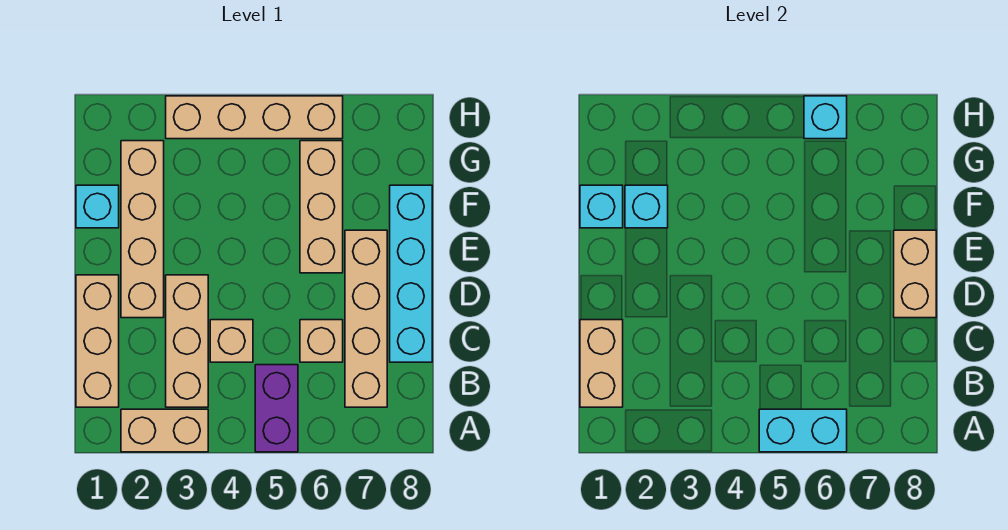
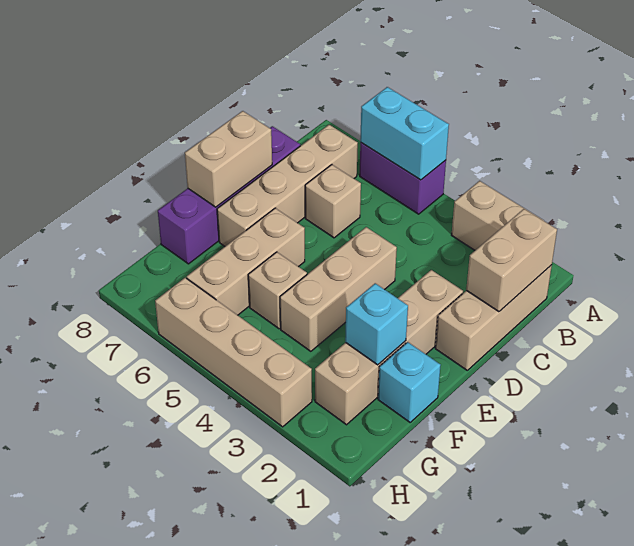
purple 1x2 brick [255,365,298,452] -> purple 1x2 brick turned to [360,143,446,214]
tan 1x3 brick [166,275,208,407] -> tan 1x3 brick moved to [280,227,397,351]
tan 1x1 brick [210,320,253,362] -> tan 1x1 brick moved to [248,252,307,329]
cyan 1x4 brick [390,185,432,362] -> purple 1x4 brick [158,126,300,264]
cyan 1x1 brick [580,185,623,228] -> none
cyan 1x1 brick [804,96,847,139] -> none

